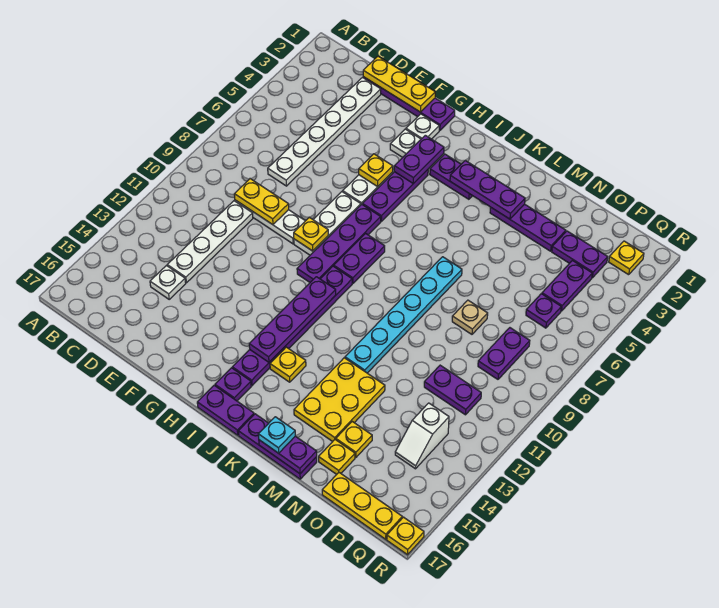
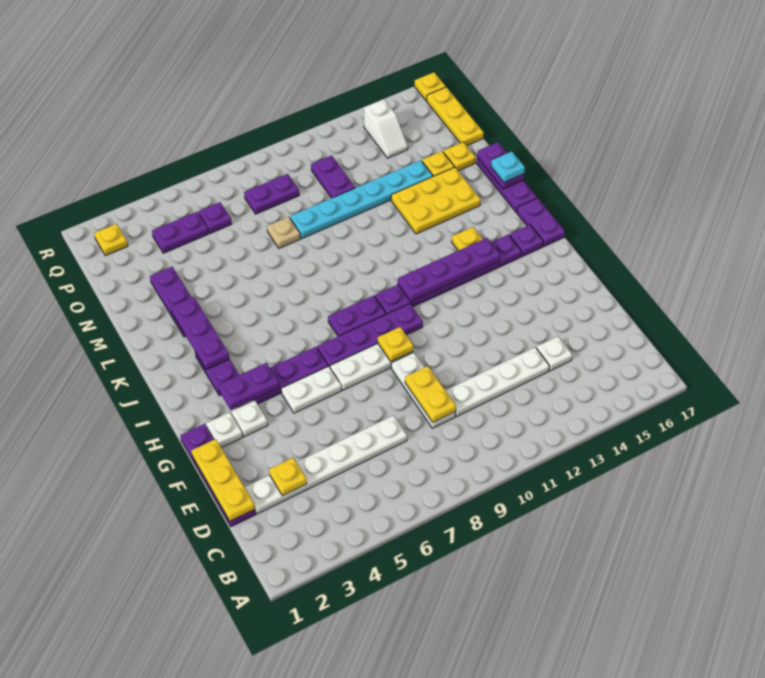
yellow 1x1 plate [359,154,393,187] -> yellow 1x1 plate moved to [269,458,307,496]
cyan 1x6 plate [345,257,462,373] -> cyan 1x6 plate moved to [290,160,433,238]
purple 1x2 plate [552,231,608,278] -> none
white 1x2 slope [395,403,449,469] -> white 1x2 slope turned to [364,99,408,158]

